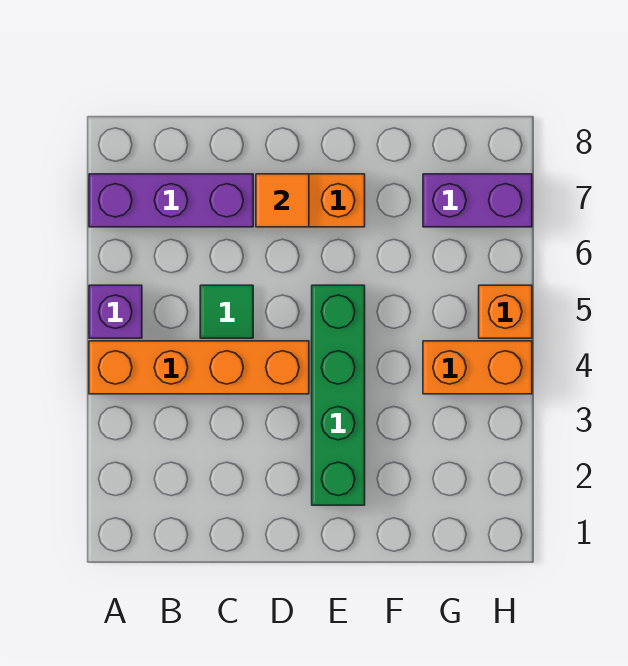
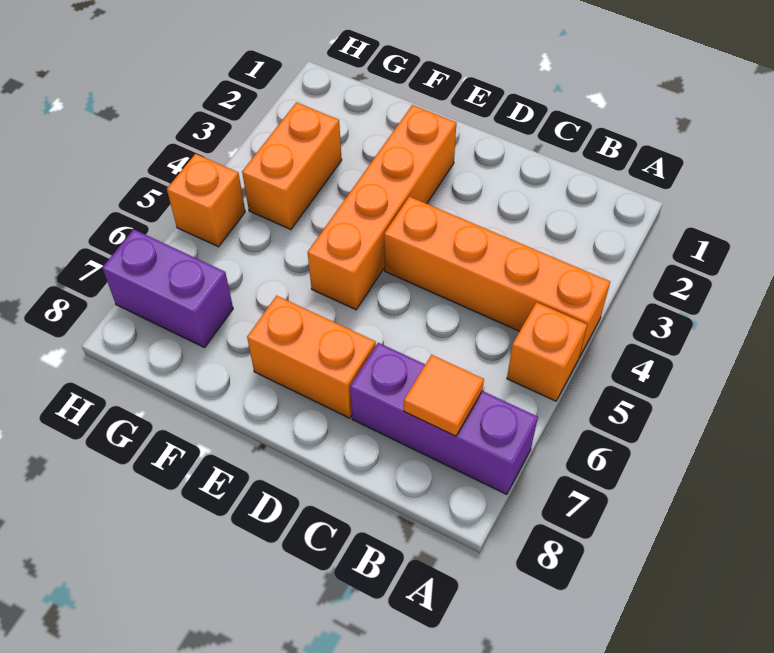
purple 1x1 brick [89,285,142,338] -> orange 1x1 brick [507,302,587,401]
green 1x1 tile [200,285,253,338] -> none
orange 1x1 tile [256,174,309,227] -> orange 1x1 tile moved to [404,355,484,436]
green 1x4 brick [312,285,365,505] -> orange 1x4 brick [308,105,456,310]
orange 1x2 brick [423,341,532,394] -> orange 1x2 brick turned to [242,102,342,230]

